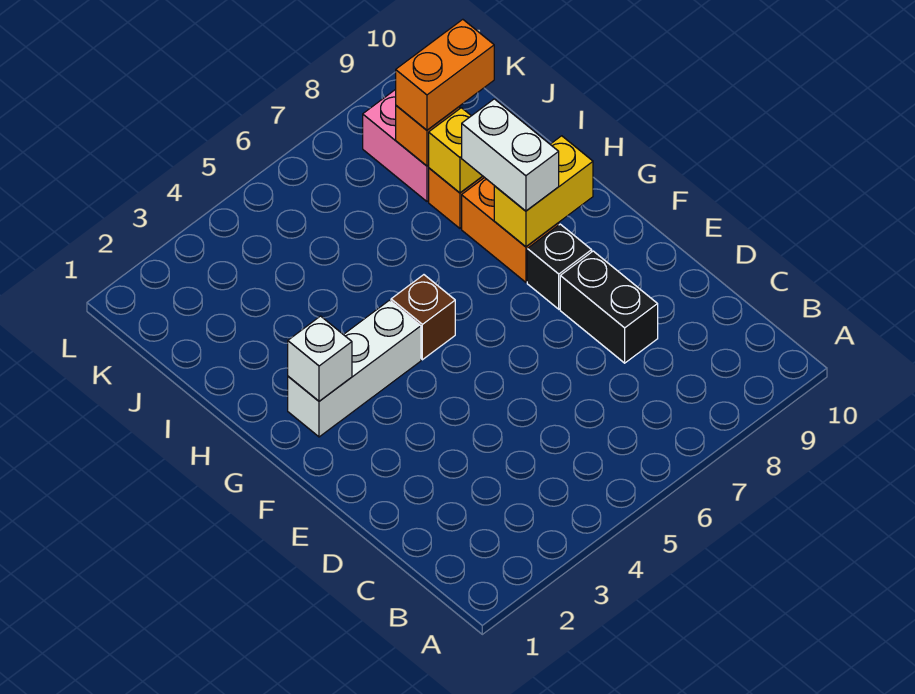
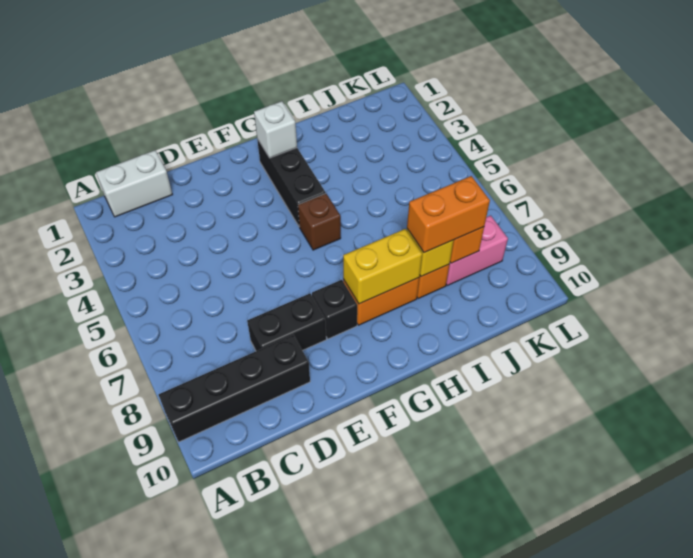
none -> black 1x4 brick [159,335,310,442]
white 1x3 brick [288,300,421,437] -> black 1x3 brick [257,139,326,227]
yellow 1x2 brick [494,136,593,247] -> yellow 1x2 brick turned to [343,229,422,304]
white 1x2 brick [462,99,559,211] -> white 1x2 brick moved to [96,150,173,217]
orange 1x2 brick [396,19,494,130] -> orange 1x2 brick turned to [407,176,490,253]

